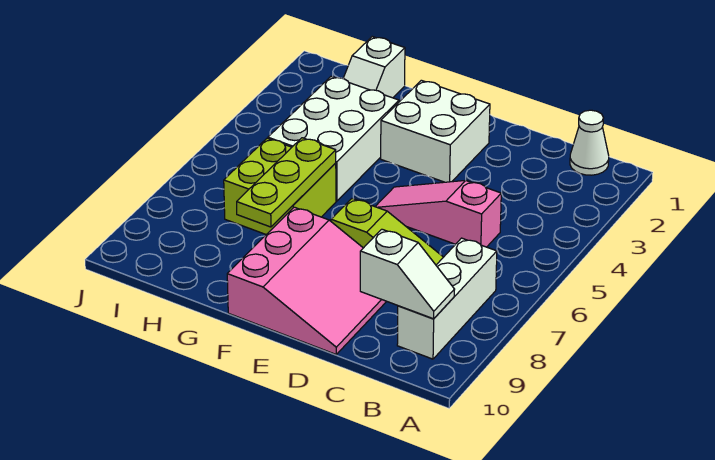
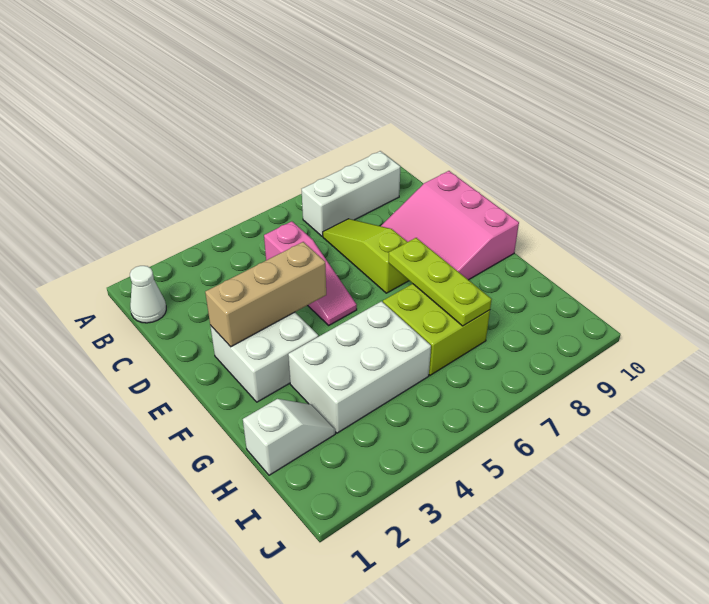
white 1x2 slope [360,229,455,319] -> none
pink 3x3 slope [227,207,387,354] -> pink 3x3 slope turned to [381,171,519,280]
none -> tan 1x3 brick [205,242,326,347]
lime 1x3 plate [237,138,336,227] -> lime 1x3 plate turned to [389,238,492,326]

